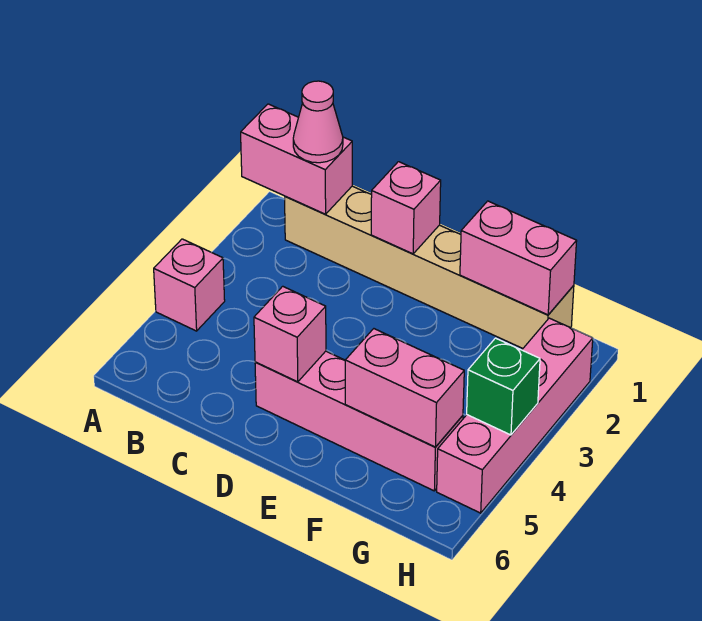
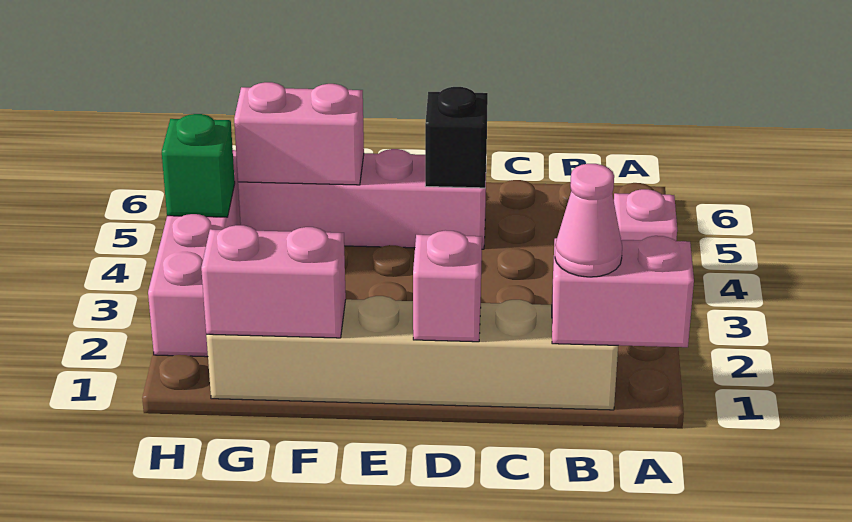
pink 1x1 brick [254,286,326,382] -> black 1x1 brick [425,87,488,188]

